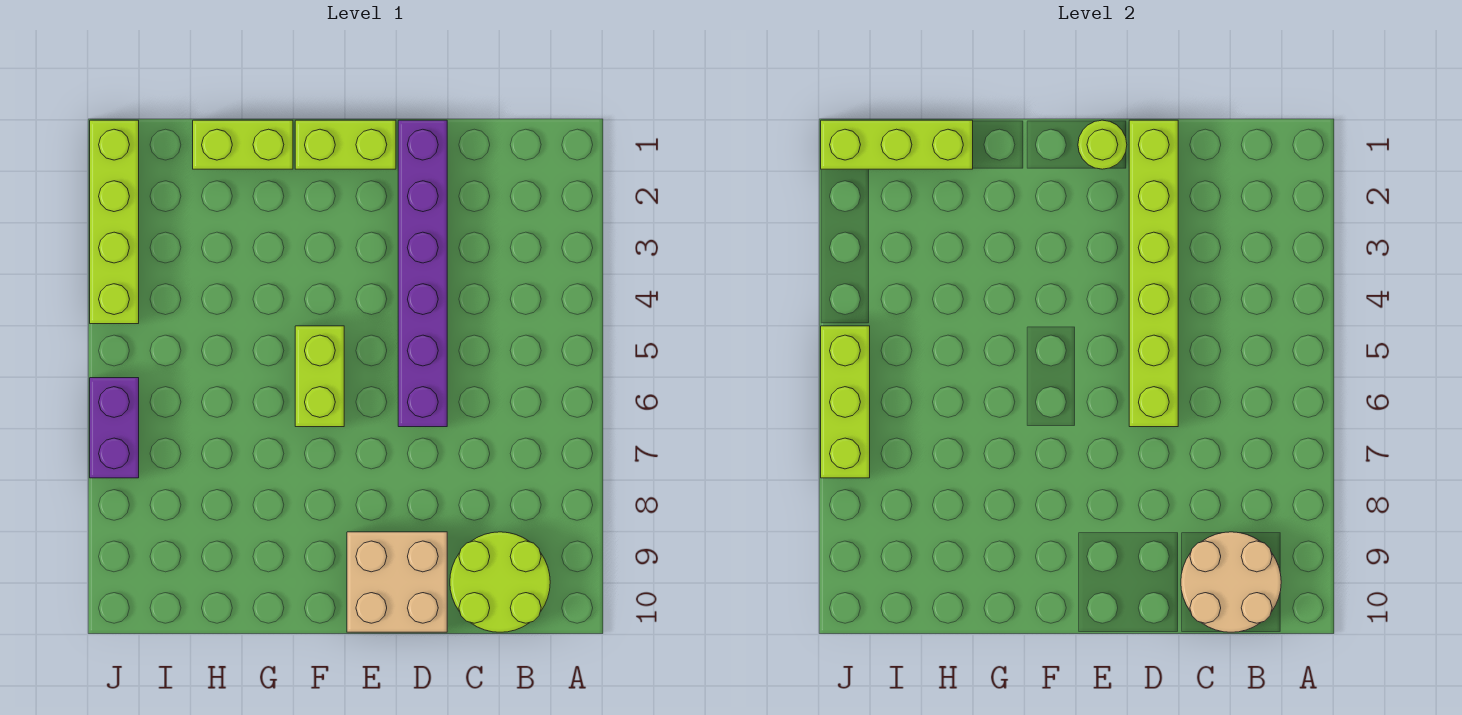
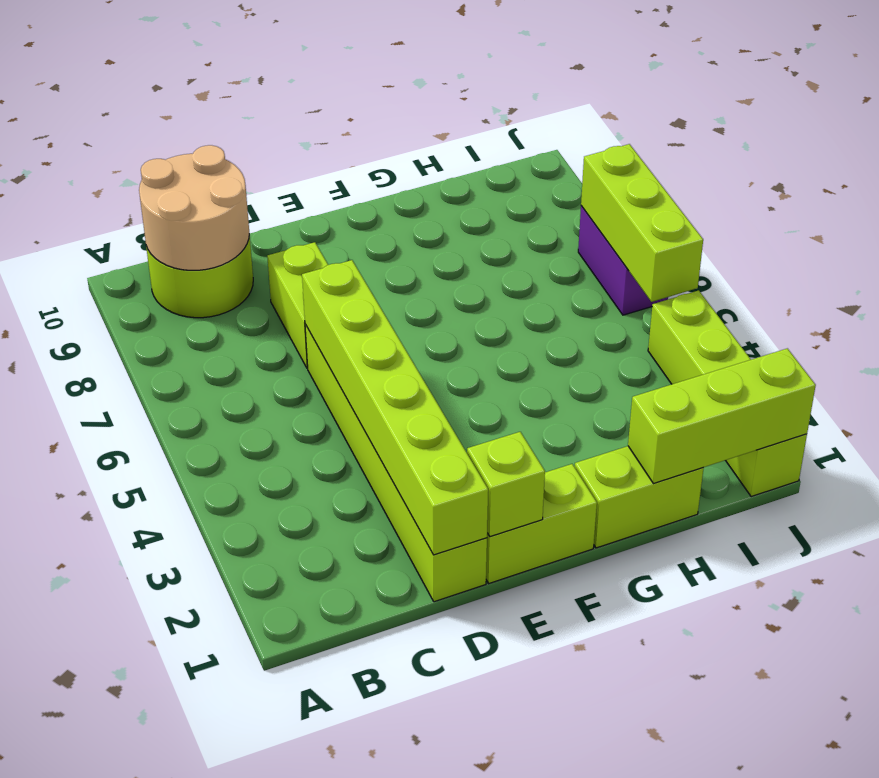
purple 1x6 brick [398,120,447,427] -> lime 1x6 brick [305,324,487,602]
tan 2x2 brick [347,532,447,632] -> none
lime 1x1 round brick [1078,120,1127,169] -> lime 1x1 brick [467,432,545,537]
lime 1x2 brick [295,326,344,427] -> lime 1x2 brick moved to [267,242,328,368]

